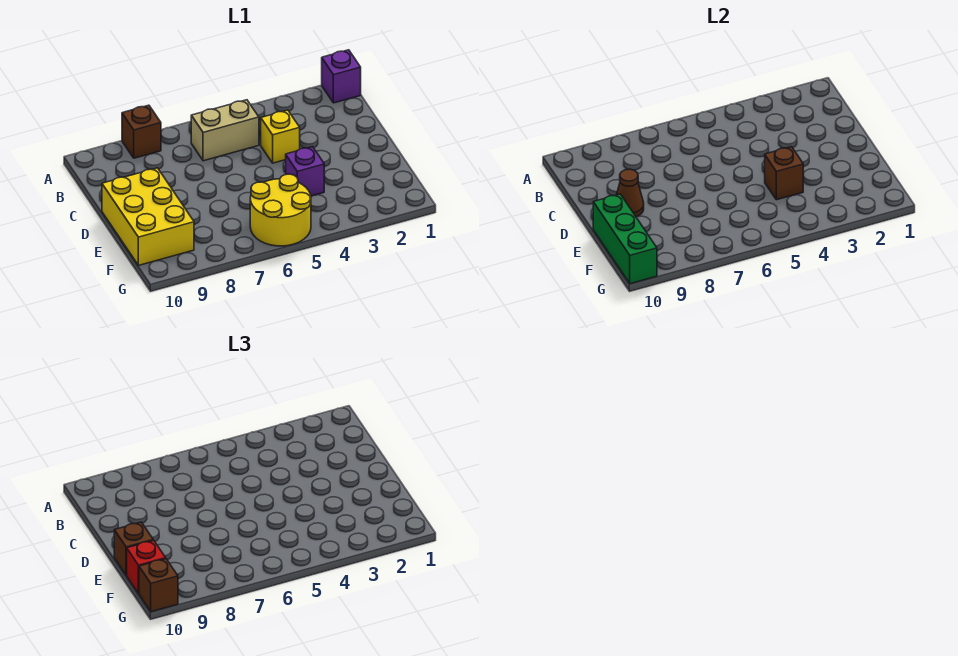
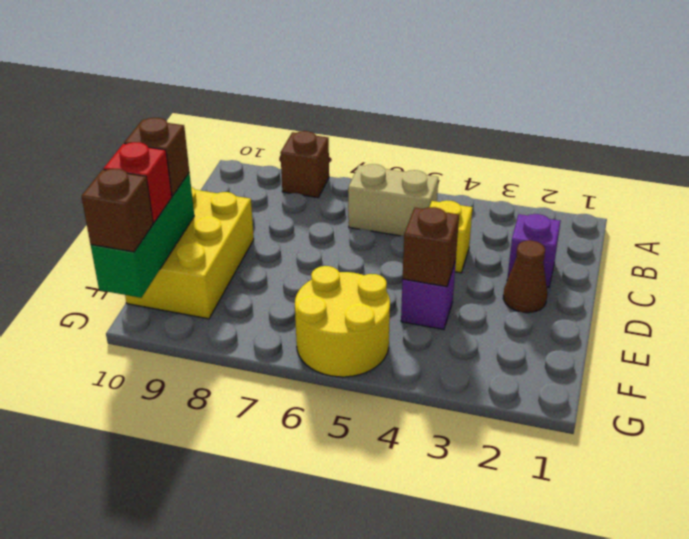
purple 1x1 brick [322,50,361,103] -> purple 1x1 brick moved to [507,214,561,287]
brown 1x1 cone [617,169,644,217] -> brown 1x1 cone moved to [503,240,547,313]

